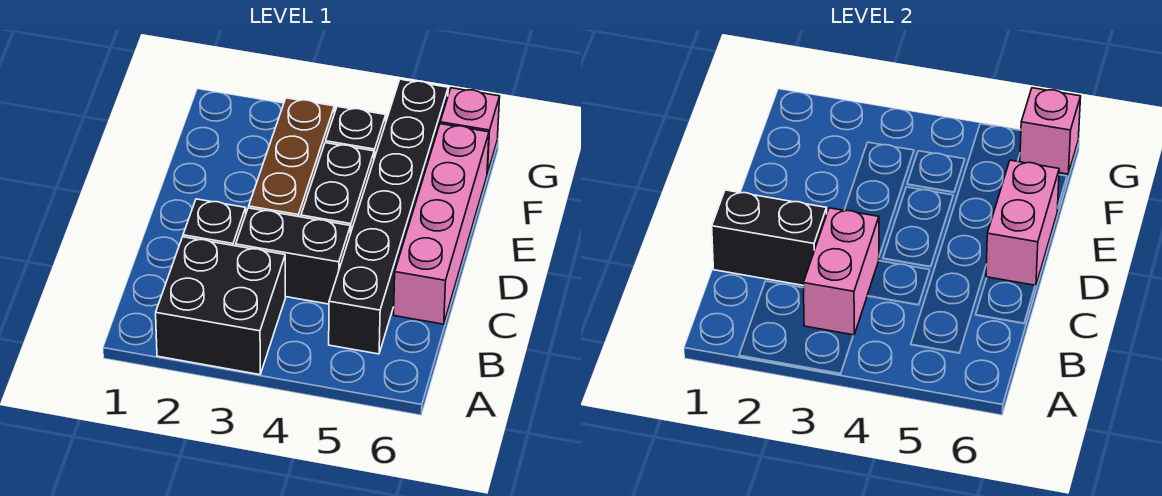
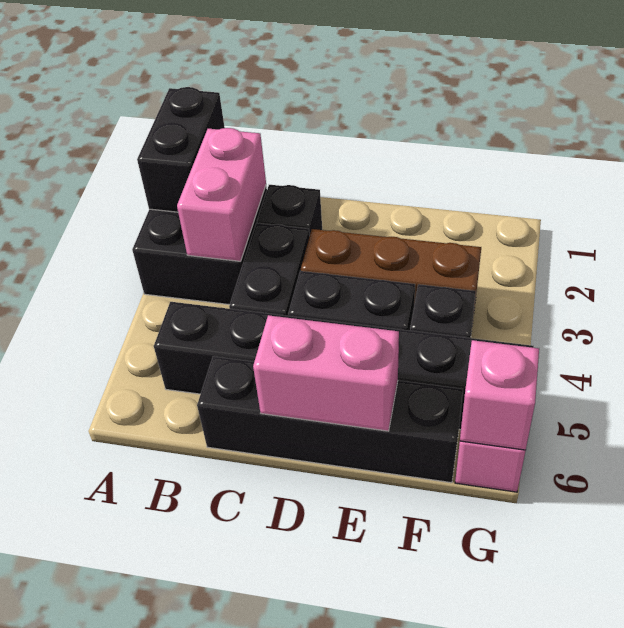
pink 1x2 brick [803,208,879,335] -> pink 1x2 brick turned to [177,128,266,261]
black 1x2 brick [712,190,827,286] -> black 1x2 brick moved to [137,87,225,212]
pink 1x4 brick [394,124,489,324] -> black 1x4 brick [197,356,463,483]

